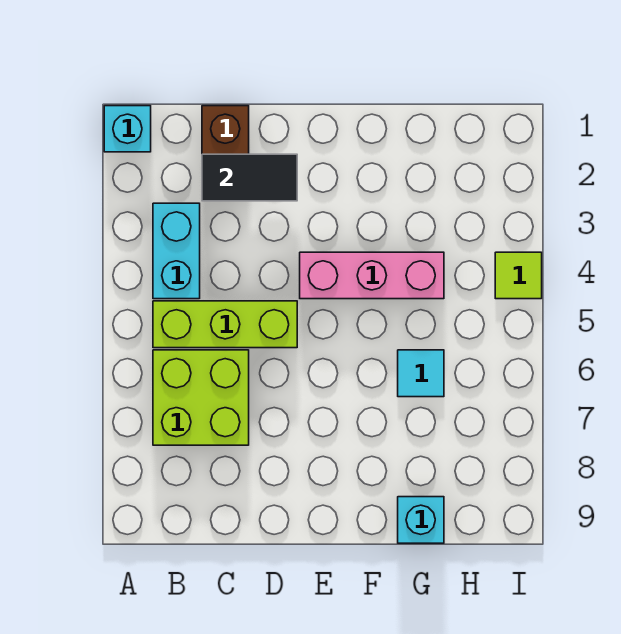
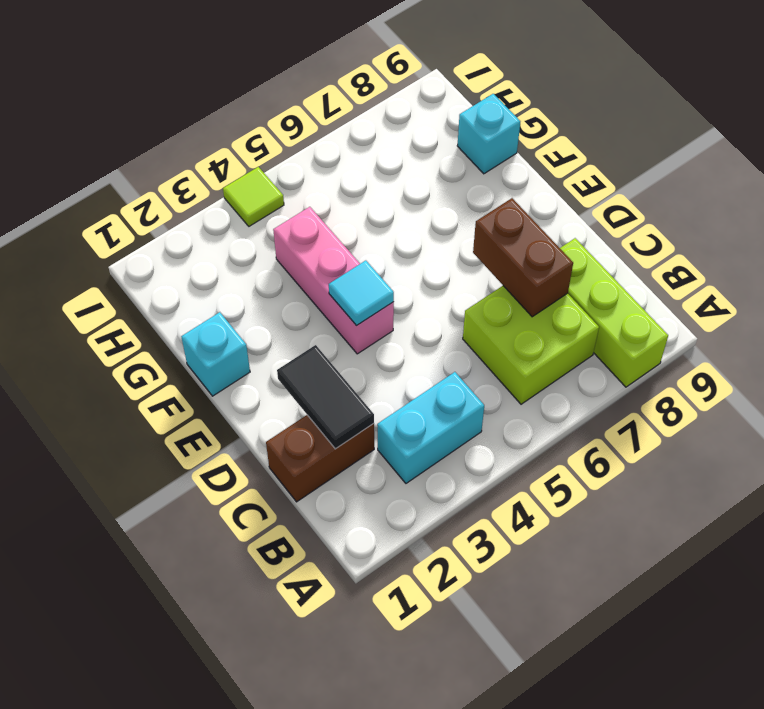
cyan 1x1 brick [104,106,151,152] -> cyan 1x1 brick moved to [181,312,250,396]
lime 1x3 brick [153,301,297,348] -> lime 1x3 brick moved to [560,238,668,387]
none -> brown 1x2 brick [473,198,573,317]
cyan 1x1 tile [398,350,444,397] -> cyan 1x1 tile moved to [329,261,394,326]

